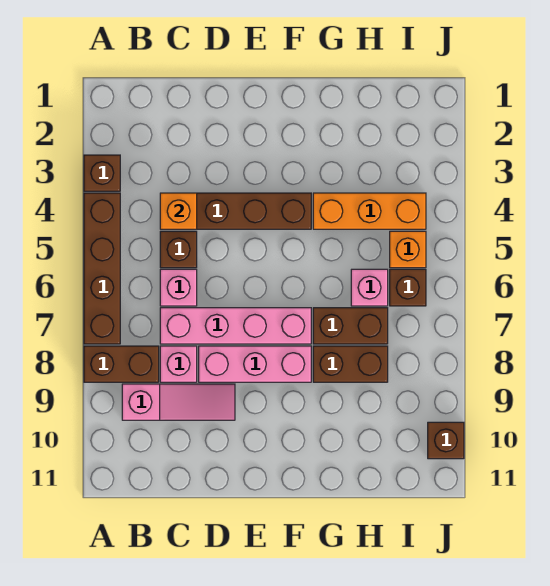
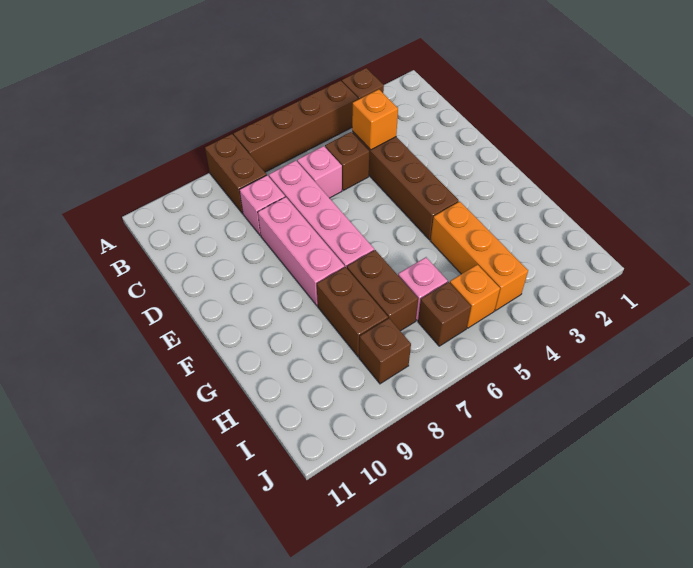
pink 1x3 slope [122,384,235,420] -> none
brown 1x1 brick [428,422,464,459] -> brown 1x1 brick moved to [359,318,411,384]

